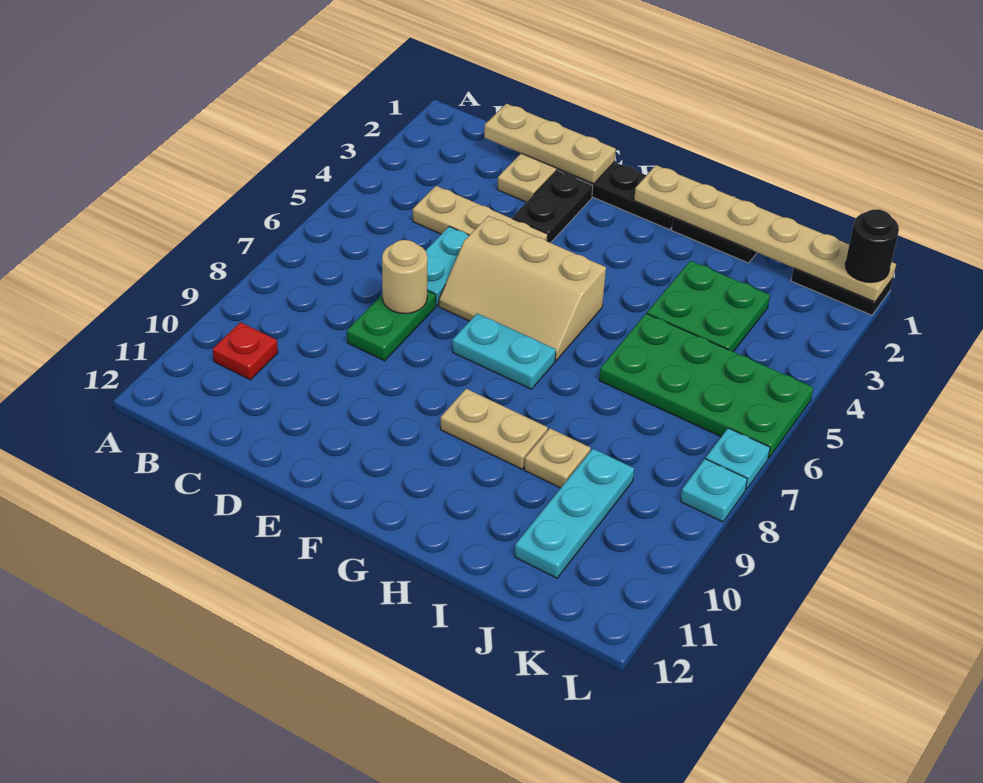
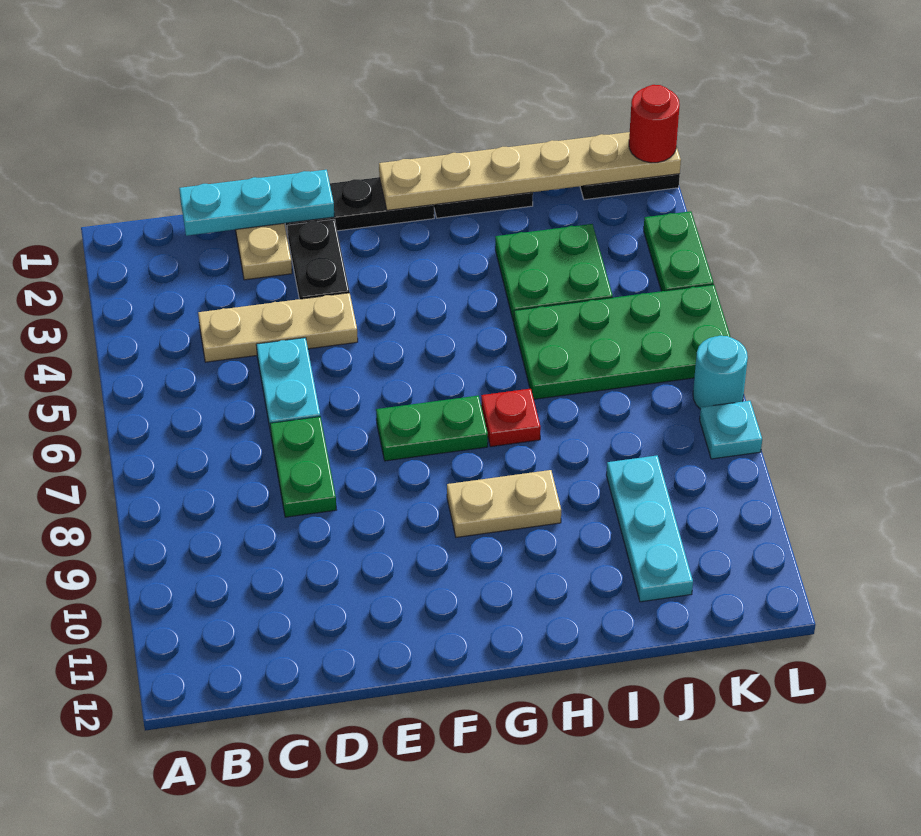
red 1x1 plate [213,322,278,380] -> red 1x1 plate moved to [481,389,541,447]
tan 1x3 plate [484,104,616,184] -> cyan 1x3 plate [179,170,334,236]
tan 1x1 round brick [382,240,427,314] -> none
tan 2x3 slope [439,216,606,361] -> none
cyan 1x2 plate [453,313,556,389] -> green 1x2 plate [376,396,488,461]
tan 1x1 plate [524,428,591,488] -> none
black 1x1 round brick [845,209,899,283] -> red 1x1 round brick [629,85,680,163]
none -> green 1x2 plate [644,211,714,291]
cyan 1x1 plate [706,428,770,489] -> cyan 1x1 round brick [693,336,748,409]

